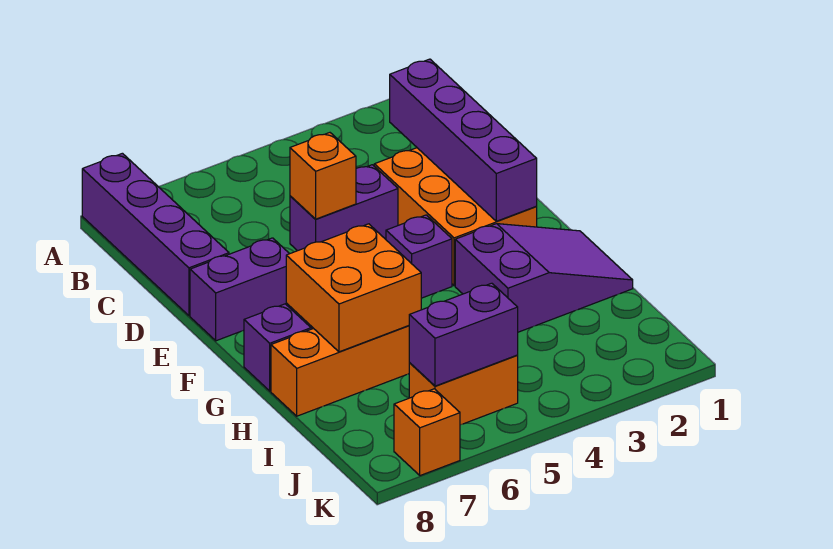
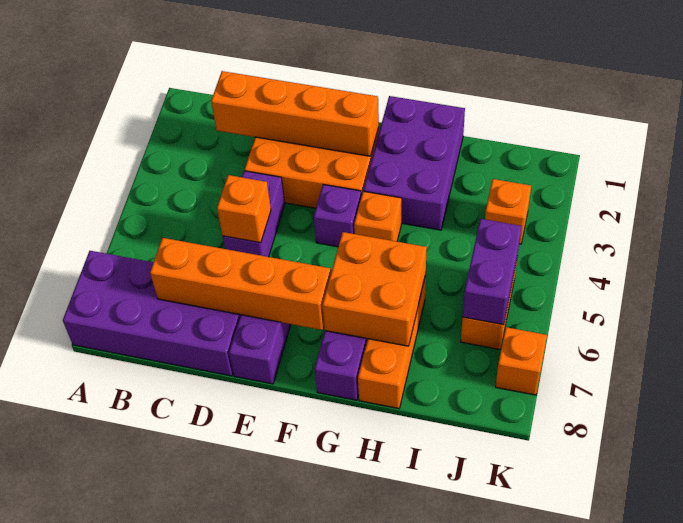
purple 1x4 brick [82,153,229,316] -> purple 2x4 brick [63,251,240,376]
purple 1x4 brick [390,59,537,221] -> orange 1x4 brick [211,71,379,156]
none -> orange 1x4 brick [150,238,331,330]
purple 2x3 slope [455,224,633,332] -> purple 2x3 brick [363,96,465,230]
none -> orange 1x1 brick [354,191,401,242]
none -> orange 1x1 brick [485,179,531,244]

